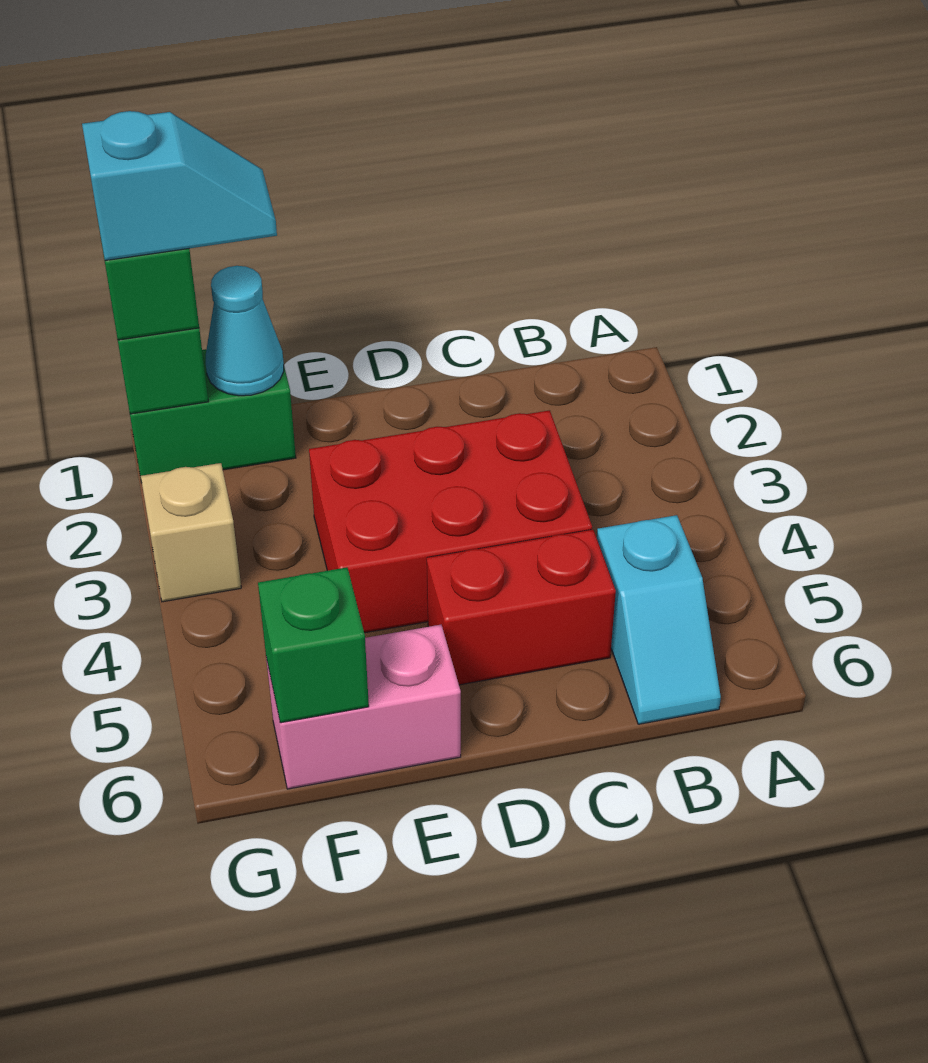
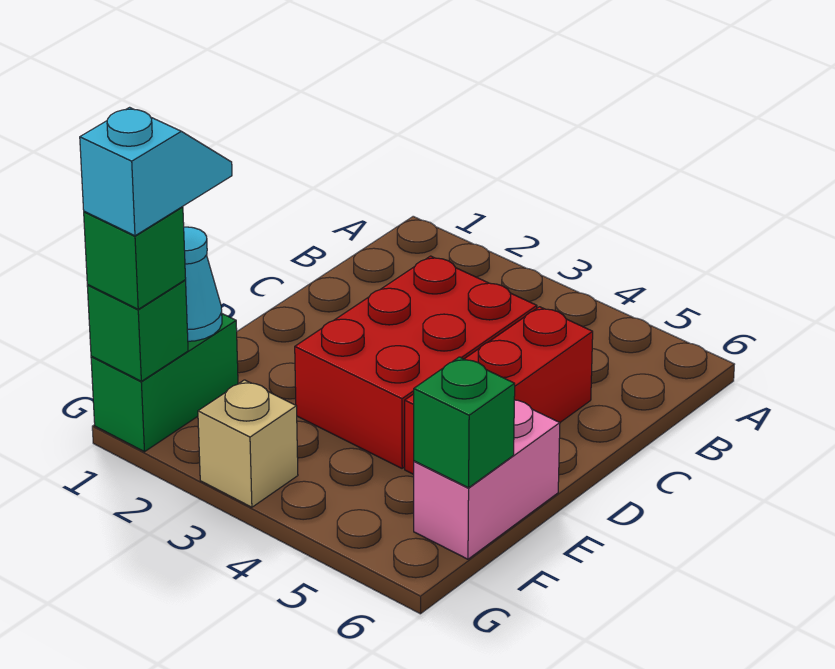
cyan 1x2 slope [597,515,721,724] -> none
red 1x2 brick [427,529,616,685] -> red 1x3 brick [405,307,593,474]

